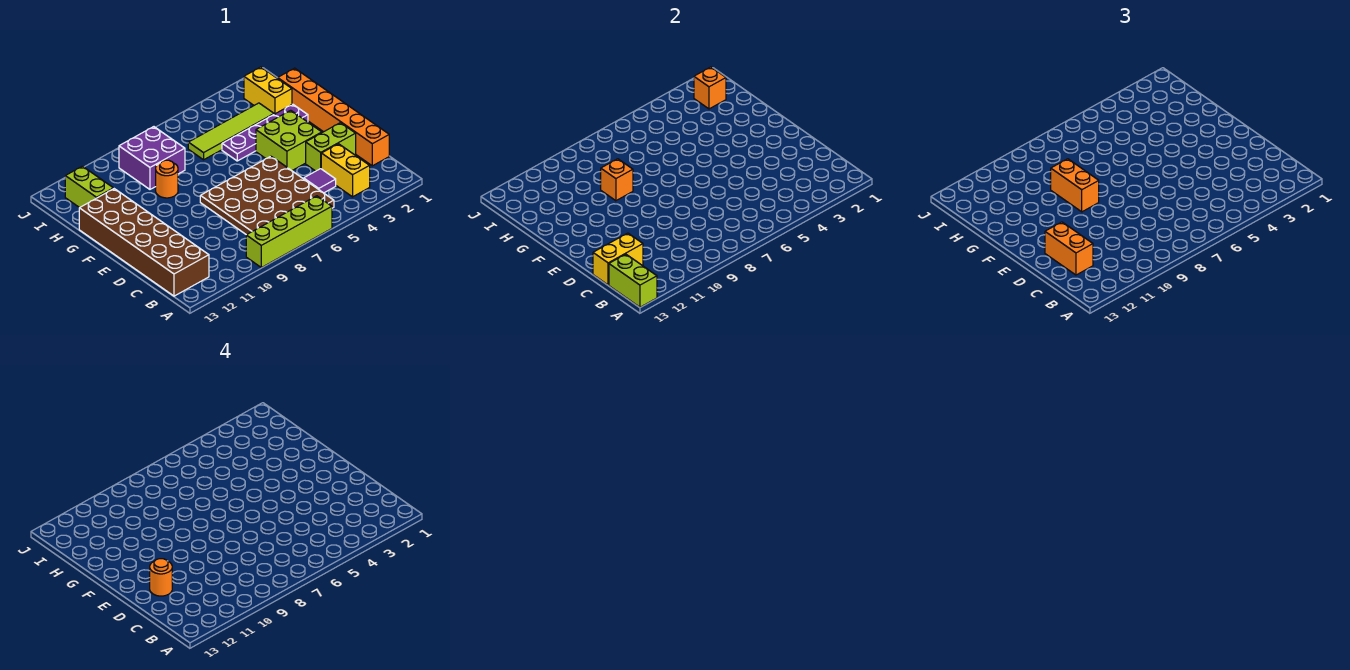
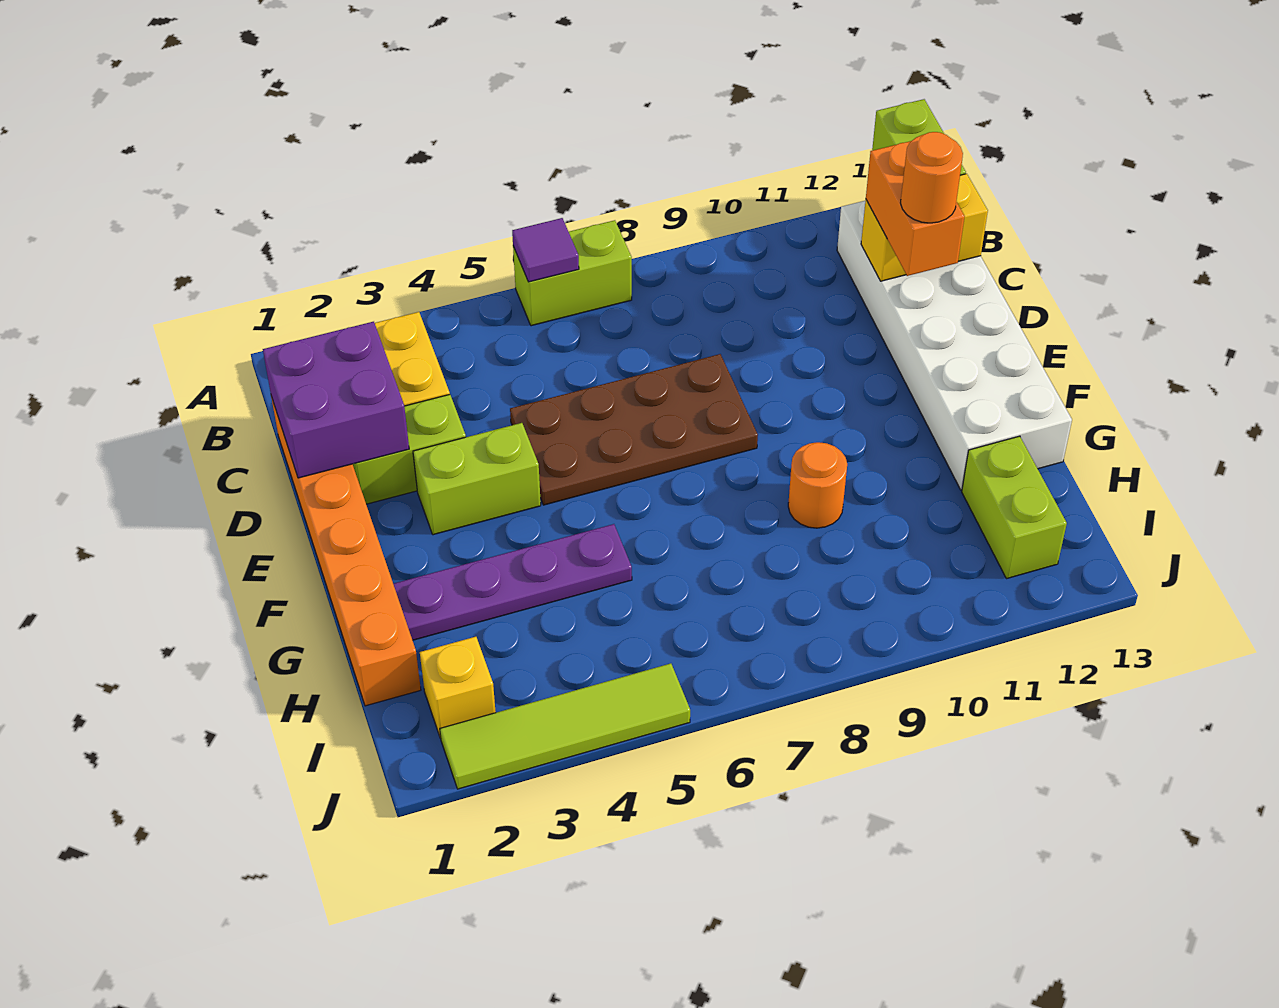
lime 1x4 brick [246,196,332,267] -> lime 1x2 brick [513,220,632,326]
brown 4x4 plate [200,156,334,235] -> brown 2x4 plate [510,354,758,505]
brown 2x6 brick [79,189,209,296] -> white 2x6 brick [837,201,1072,490]
purple 1x1 tile [304,169,336,193] -> purple 1x1 tile moved to [512,218,579,282]
lime 2x2 brick [256,110,322,171] -> lime 1x2 brick [413,423,541,535]
orange 1x2 brick [1051,159,1099,212] -> none
orange 1x1 brick [601,159,633,201] -> none
yellow 1x2 brick [244,67,292,114] -> yellow 1x1 brick [420,637,496,738]
lime 1x4 tile [188,103,274,160] -> lime 1x4 tile moved to [440,663,690,789]
purple 2x2 brick [119,127,185,189] -> purple 2x2 brick moved to [263,322,409,478]
orange 1x1 brick [694,67,726,109] -> none

